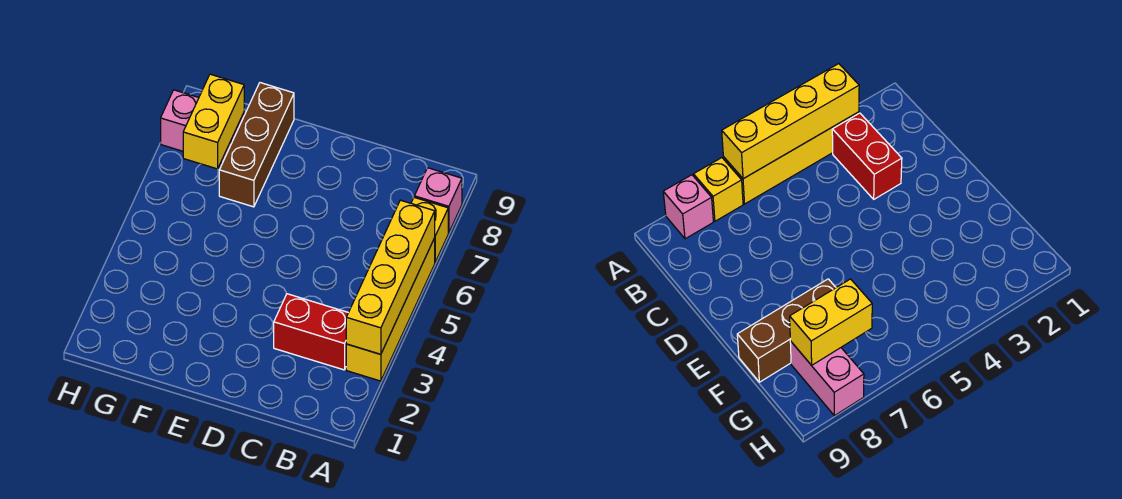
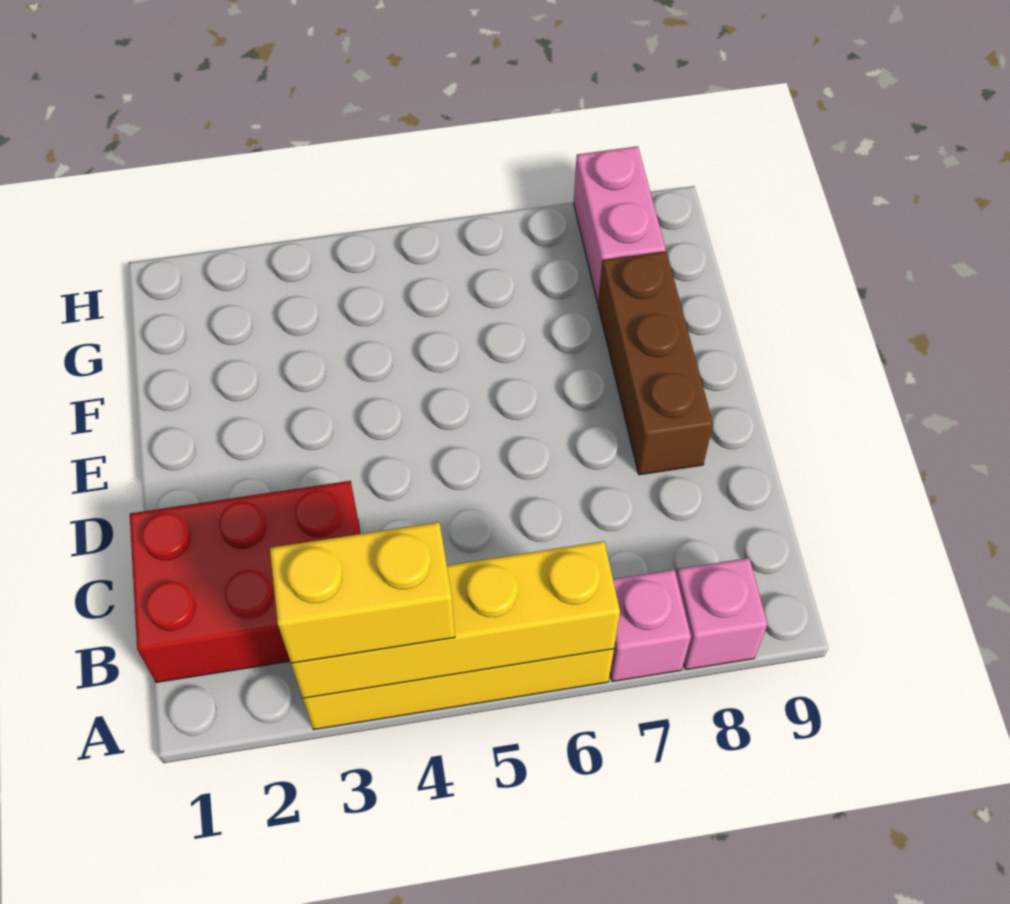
yellow 1x1 brick [411,198,448,262] -> pink 1x1 brick [610,570,691,681]
red 1x2 brick [274,294,348,370] -> red 2x3 brick [130,481,360,682]
brown 1x3 brick [219,83,294,207] -> brown 1x3 brick turned to [598,251,713,475]
yellow 1x2 brick [183,74,244,169] -> yellow 1x2 brick moved to [270,522,455,663]

